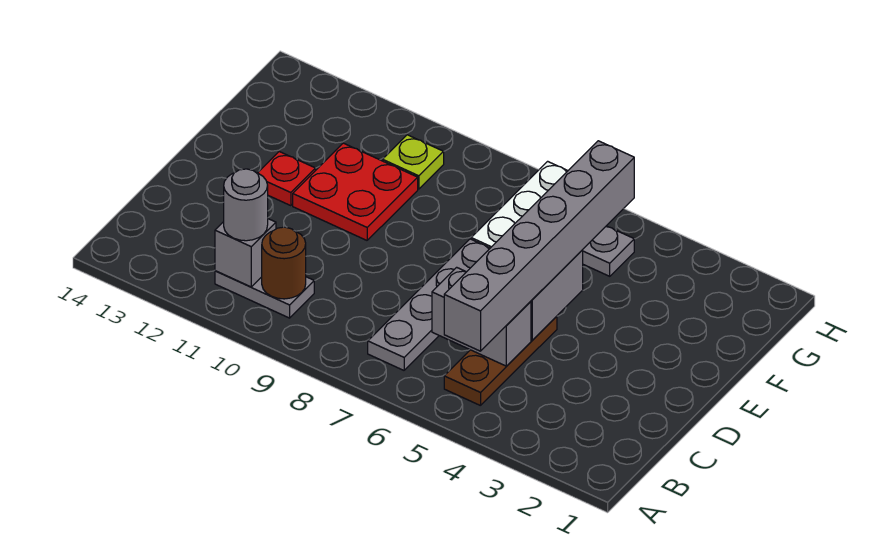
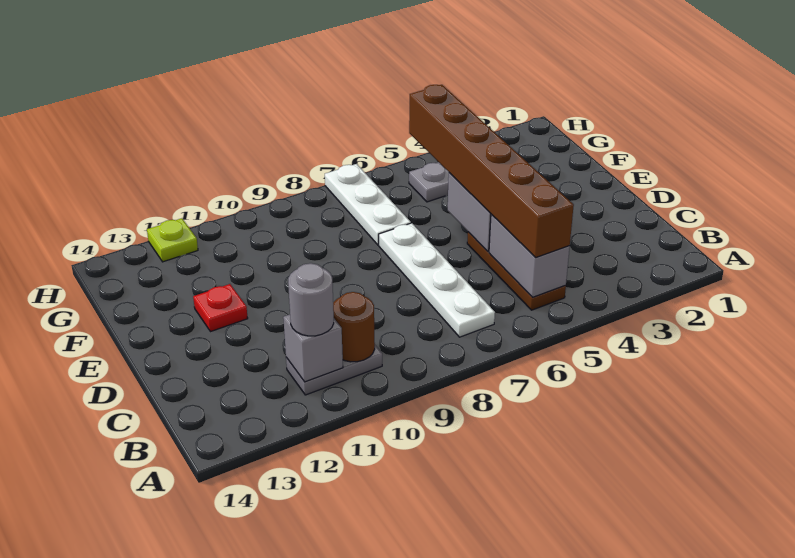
grey 1x6 brick [444,141,634,351] -> brown 1x6 brick [409,85,574,258]
grey 1x4 plate [368,239,490,370] -> white 1x4 plate [379,223,495,337]
grey 1x2 brick [432,267,531,366] -> grey 1x2 brick turned to [489,214,570,297]
red 2x2 plate [293,143,418,240] -> none
lime 1x1 plate [383,135,444,189] -> lime 1x1 plate moved to [147,218,198,262]

